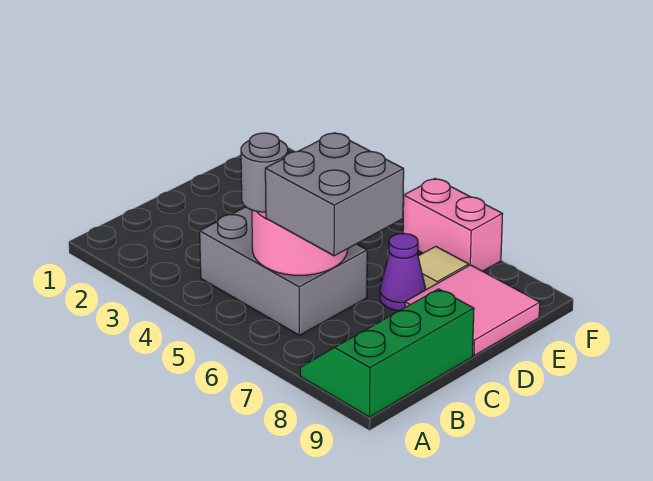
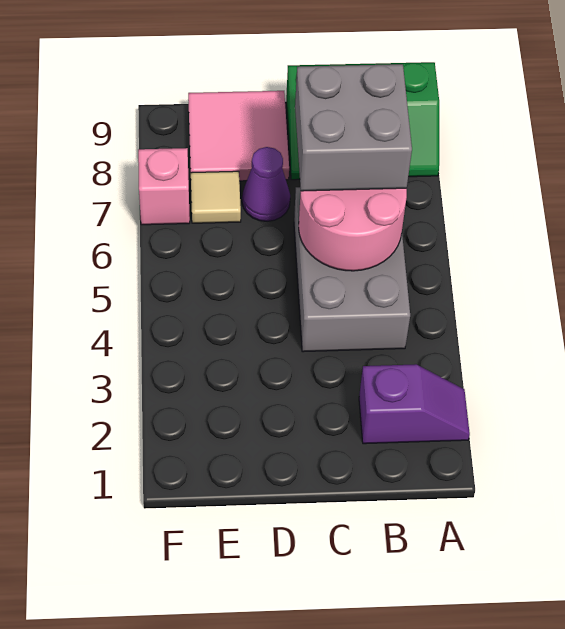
none -> purple 1x2 slope [359,364,470,444]
grey 1x1 round brick [241,133,288,212] -> none
pink 1x2 brick [403,179,502,271] -> pink 1x1 brick [138,148,190,225]

